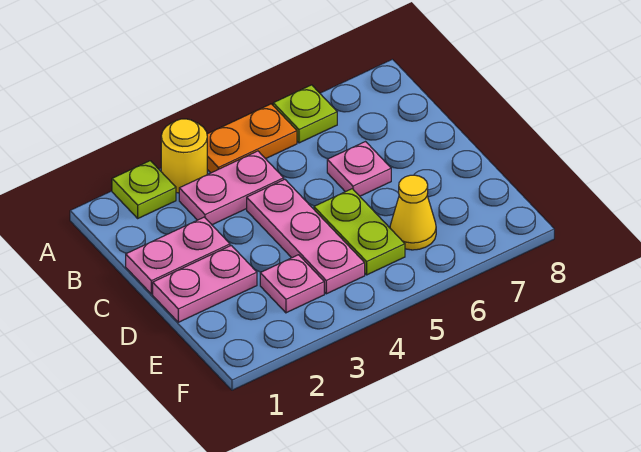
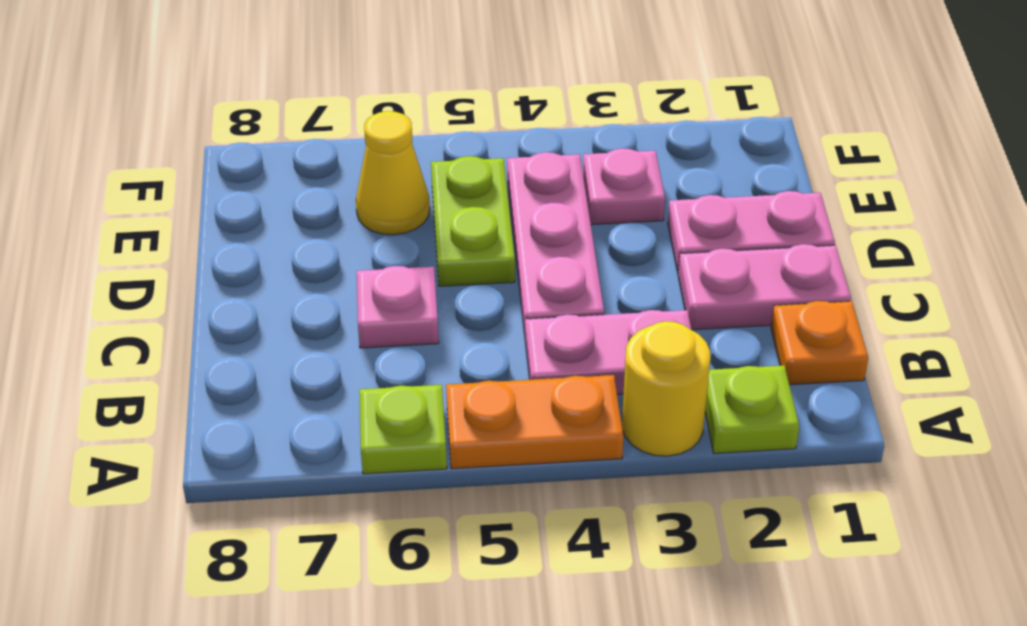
none -> orange 1x1 plate [771,301,868,385]

